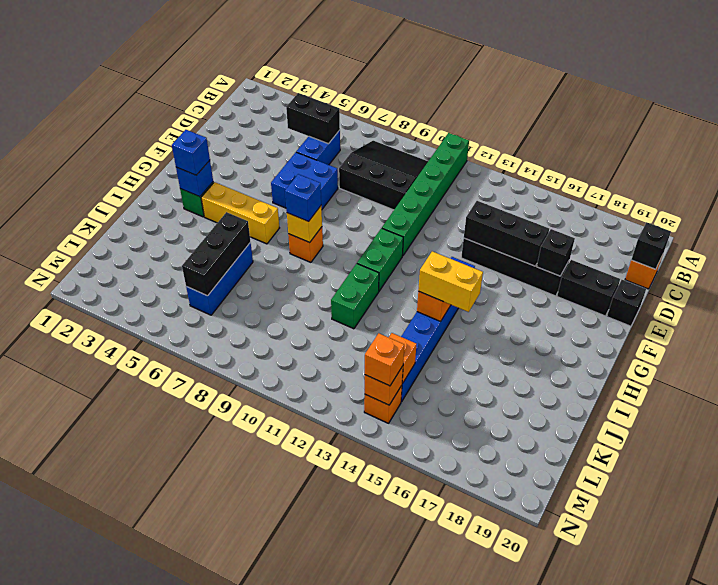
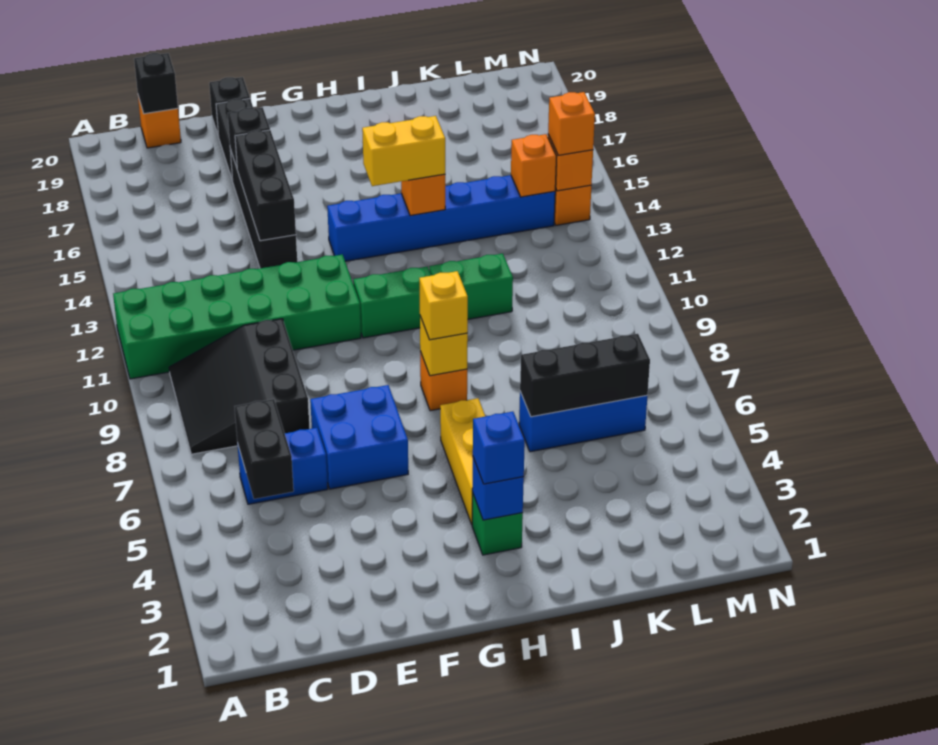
green 1x6 brick [382,133,469,256] -> green 2x6 brick [113,255,361,379]
blue 1x1 brick [285,174,321,221] -> yellow 1x1 brick [419,271,468,340]
yellow 1x2 brick [418,251,483,312] -> yellow 1x2 brick turned to [362,116,445,186]

